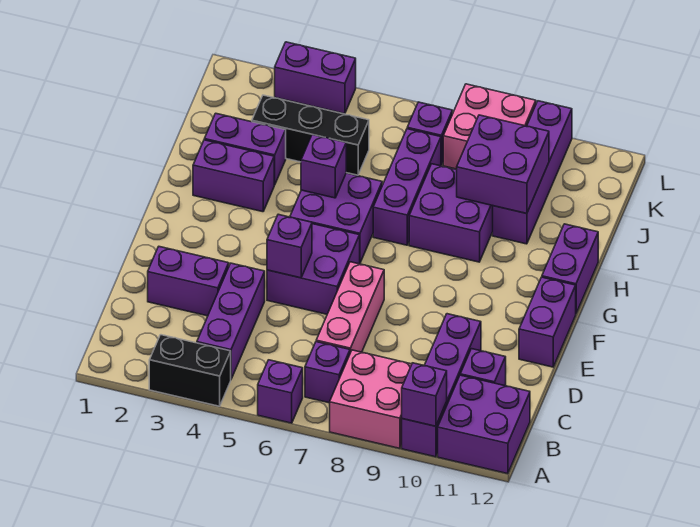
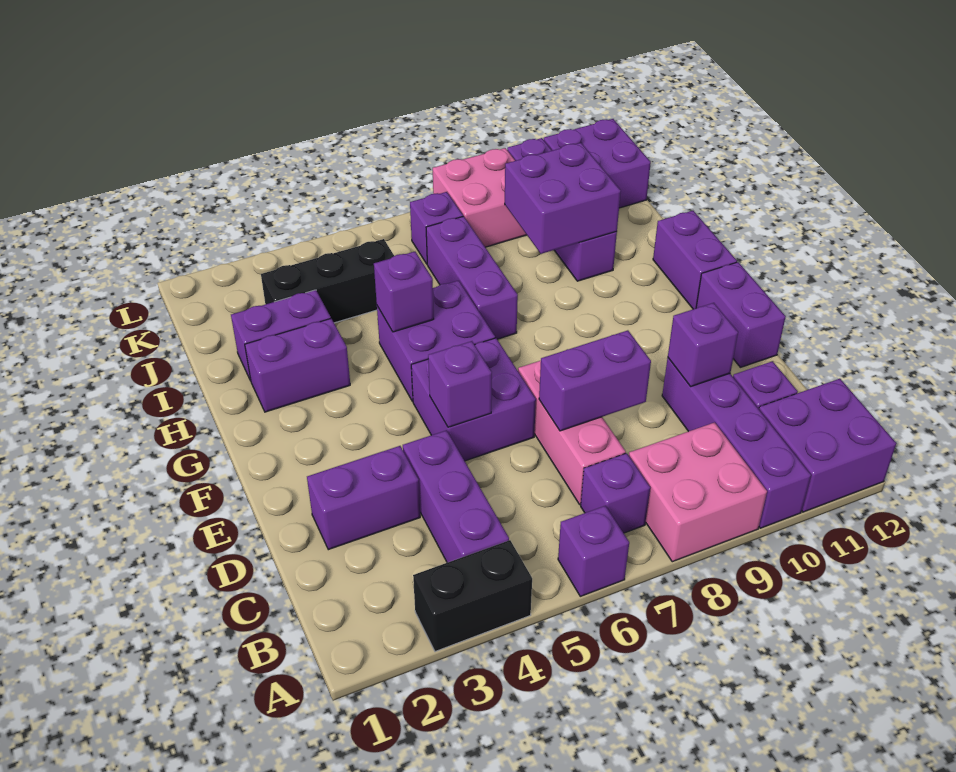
purple 1x1 brick [402,363,447,426] -> purple 1x1 brick moved to [668,303,738,387]
purple 2x2 brick [409,164,493,262] -> purple 2x2 brick moved to [544,119,651,208]
purple 1x2 brick [275,42,356,114] -> purple 1x2 brick moved to [539,330,651,431]

